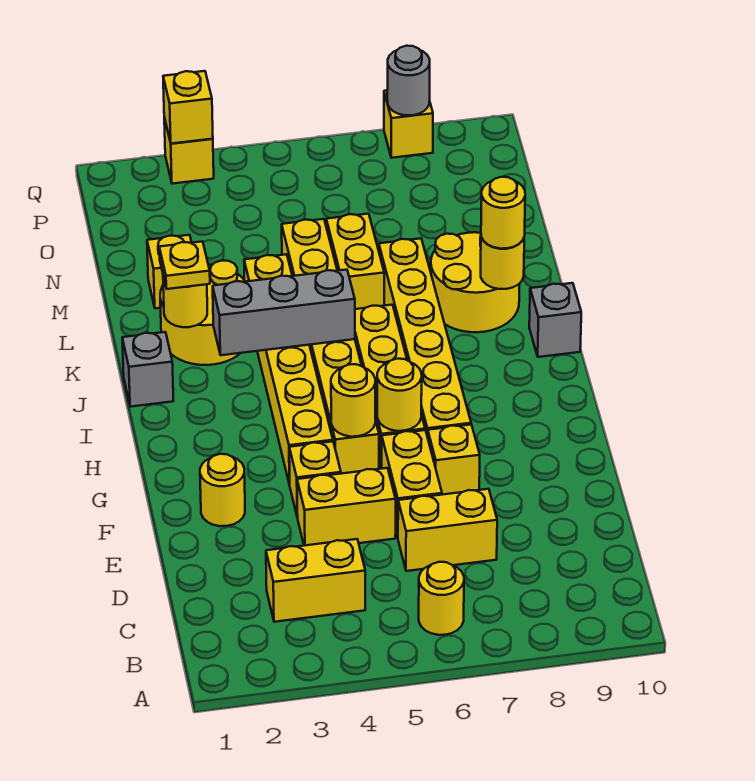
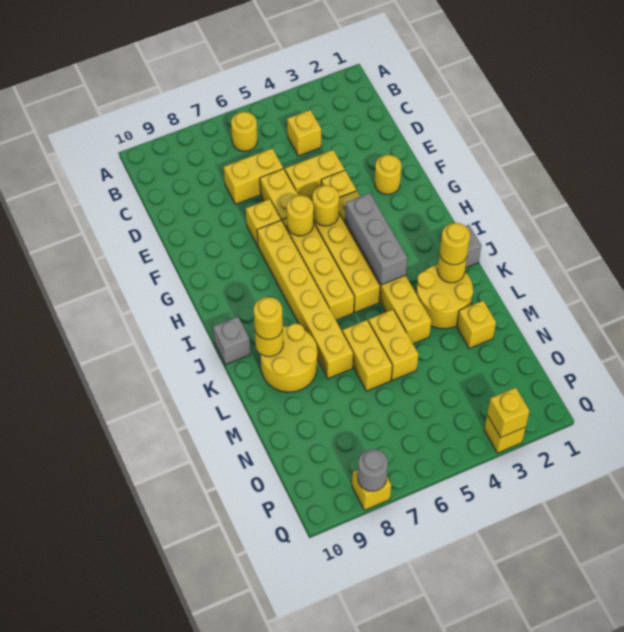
yellow 1x2 brick [266,539,365,622] -> yellow 1x1 brick [287,110,321,156]
grey 1x3 brick [213,270,355,355] -> grey 1x3 brick turned to [345,193,407,285]
yellow 1x1 plate [159,241,210,289] -> yellow 1x1 round brick [440,223,470,265]

